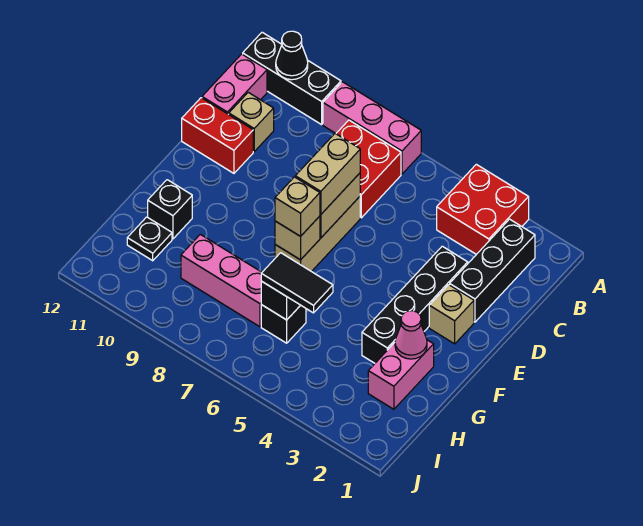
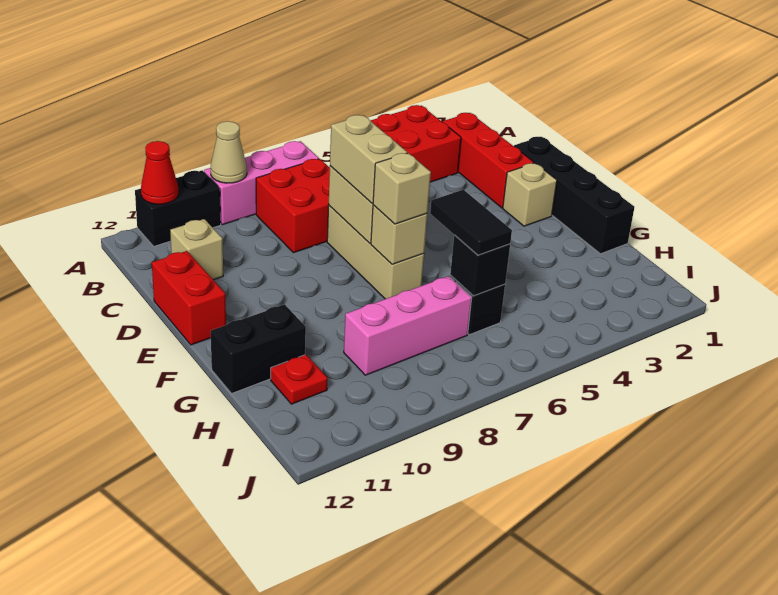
none -> tan 1x1 cone [211,121,247,183]
black 1x3 brick [243,32,341,125] -> black 1x2 brick [135,170,221,246]
black 1x1 cone [276,31,308,80] -> red 1x1 cone [141,141,178,204]
black 1x3 brick [450,219,535,322] -> red 1x3 brick [443,113,534,208]
pink 1x2 brick [202,54,267,114] -> none
black 1x4 brick [362,246,468,363] -> black 1x4 brick moved to [514,137,634,254]
red 1x2 brick [182,98,253,173] -> red 1x2 brick turned to [152,251,226,345]
pink 1x2 brick [368,340,434,409] -> none
pink 1x1 cone [395,311,427,359] -> none
black 1x1 brick [148,180,192,239] -> black 1x2 brick [211,304,306,394]
black 1x2 tile [261,253,333,313] -> black 1x2 tile turned to [430,190,512,255]
black 1x1 plate [127,217,172,261] -> red 1x1 plate [271,355,328,404]

